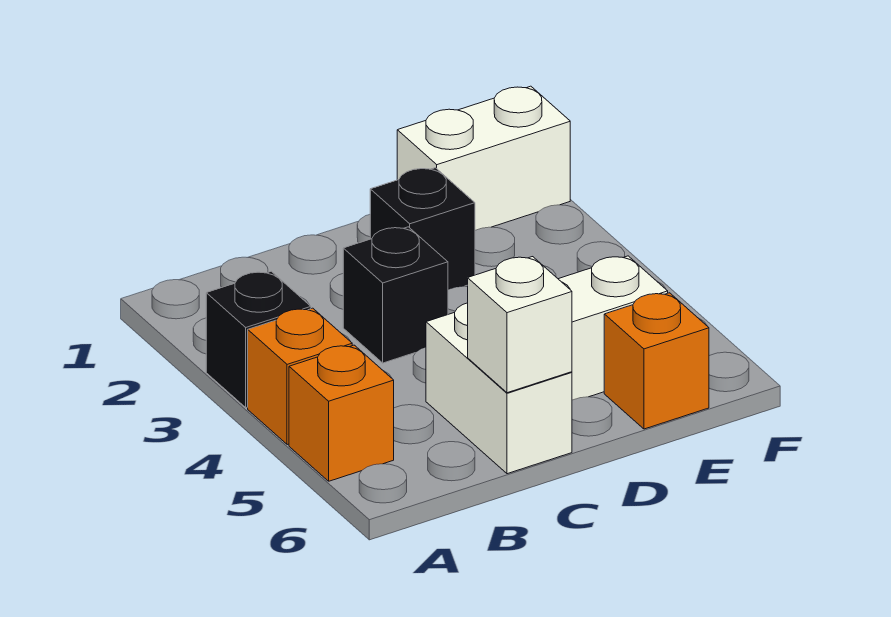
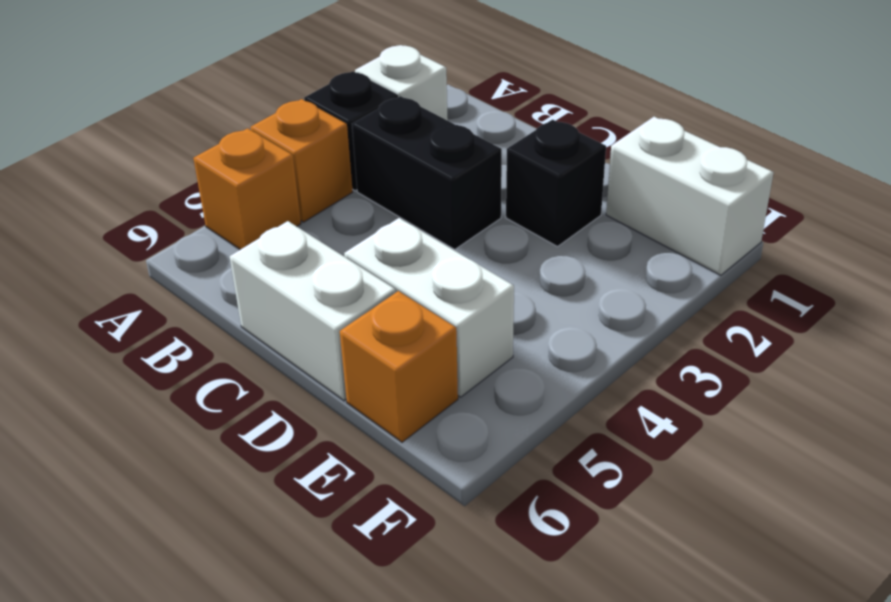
black 1x1 brick [343,227,448,363] -> black 1x2 brick [352,96,502,249]
white 1x2 brick [426,303,572,474] -> white 1x2 brick turned to [230,221,396,401]
white 1x1 brick [468,257,572,393] -> white 1x1 brick moved to [355,45,448,120]

